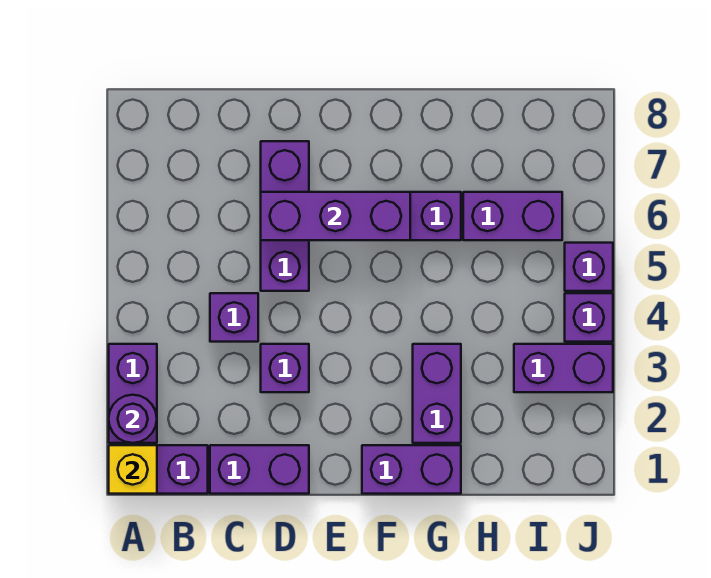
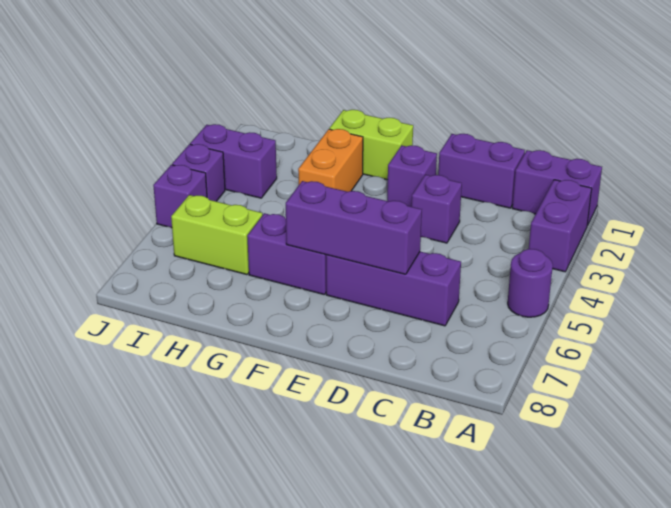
yellow 1x1 brick [109,445,157,494] -> none
purple 1x1 round brick [109,395,157,443] -> purple 1x1 round brick moved to [508,249,553,317]
purple 1x1 brick [210,293,258,342] -> purple 1x1 brick moved to [387,145,437,207]
purple 1x3 brick [261,141,309,291] -> purple 1x3 brick turned to [326,251,461,326]
purple 1x2 brick [362,445,461,494] -> lime 1x2 brick [329,110,413,180]
purple 1x2 brick [413,344,461,443] -> orange 1x2 brick [298,129,363,192]
purple 1x2 brick [463,192,562,240] -> lime 1x2 brick [171,195,263,275]

